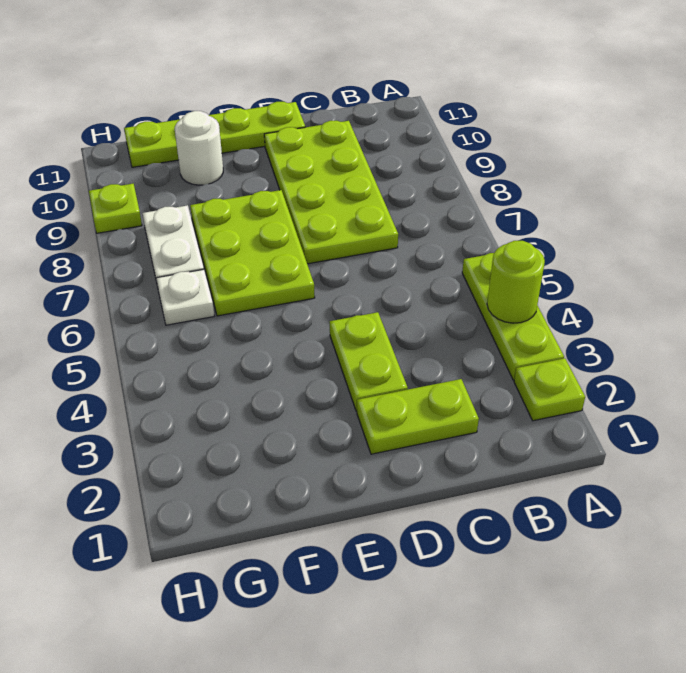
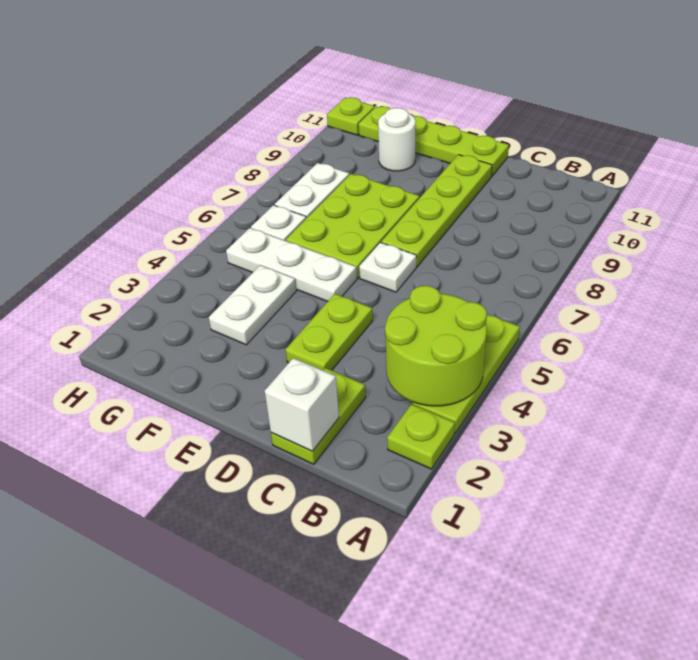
lime 1x1 round brick [487,241,545,323] -> lime 2x2 round brick [385,286,487,406]
none -> white 1x1 brick [265,358,339,451]
lime 1x2 plate [357,379,479,454] -> lime 1x2 plate turned to [271,368,366,464]
lime 2x4 plate [264,121,398,264] -> lime 1x4 plate [381,155,492,266]
none -> white 1x1 plate [359,242,417,292]
none -> white 1x3 plate [226,228,357,302]
none -> white 1x2 plate [209,265,296,345]
lime 1x1 plate [89,184,142,233] -> lime 1x1 plate moved to [327,97,375,135]

